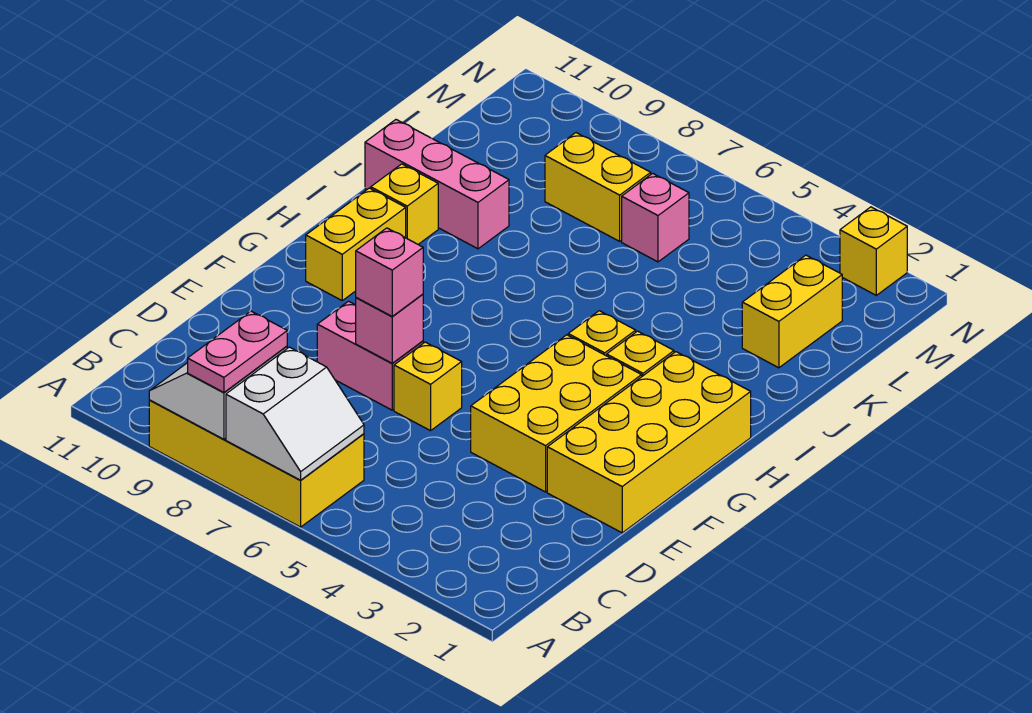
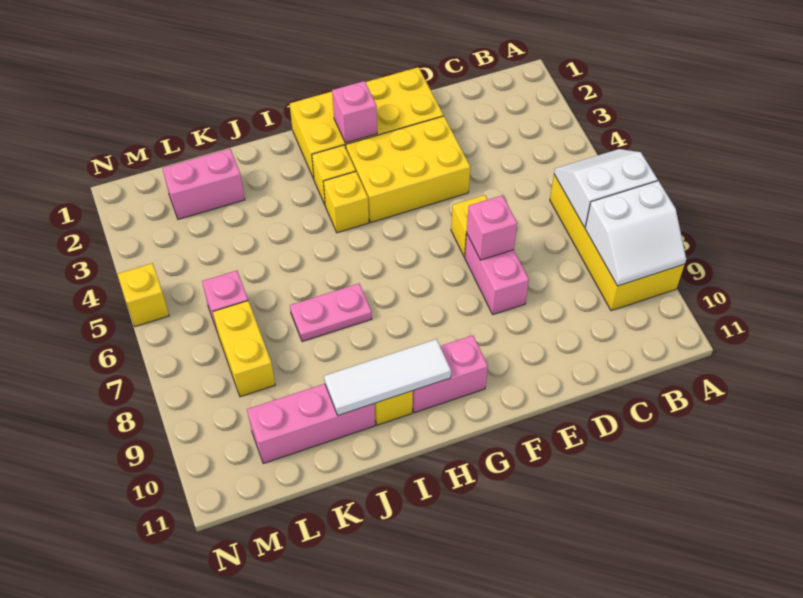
pink 1x2 plate [188,311,287,392] -> pink 1x2 plate moved to [290,284,372,342]
pink 1x1 brick [356,228,423,317] -> pink 1x1 brick moved to [332,81,377,143]
yellow 1x2 brick [306,188,406,300] -> pink 1x2 brick [412,335,488,413]
none -> white 1x3 tile [324,339,451,415]
pink 1x3 brick [365,120,509,249] -> pink 1x3 brick turned to [247,384,375,464]
yellow 1x2 brick [742,255,842,368] -> pink 1x2 brick [162,149,245,219]
yellow 1x1 brick [840,207,907,295] -> yellow 1x1 brick moved to [117,263,169,326]

